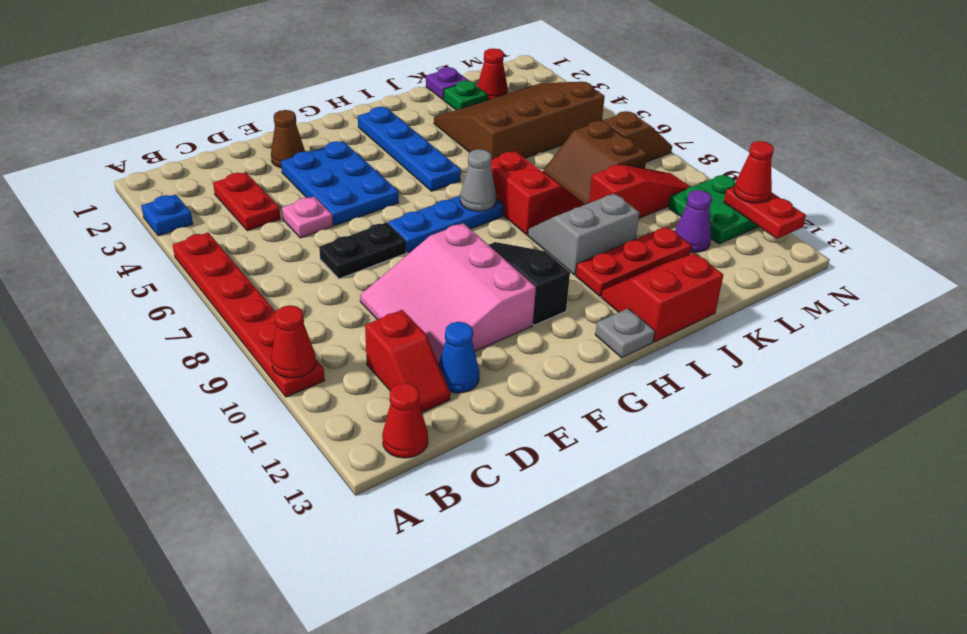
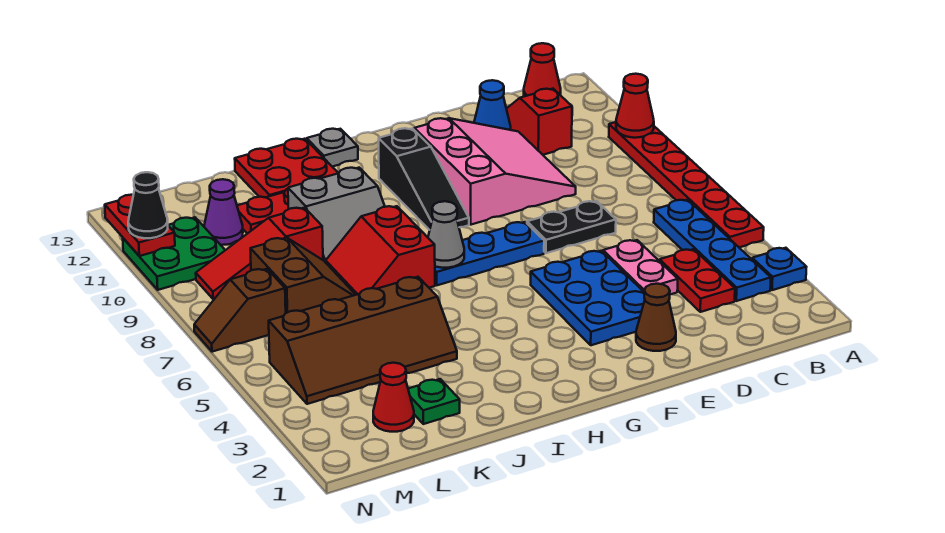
pink 1x1 plate [282,197,333,238] -> pink 1x2 plate [603,240,678,294]
blue 1x4 plate [358,107,461,191] -> blue 1x4 plate moved to [654,200,771,301]
red 2x2 slope [601,253,723,342] -> red 2x2 plate [235,139,338,197]
brown 3x4 slope [434,81,605,159] -> brown 2x4 slope [269,277,457,404]
purple 1x1 plate [426,67,469,100] -> none
red 1x1 cone [734,141,774,203] -> black 1x1 cone [128,172,168,238]

